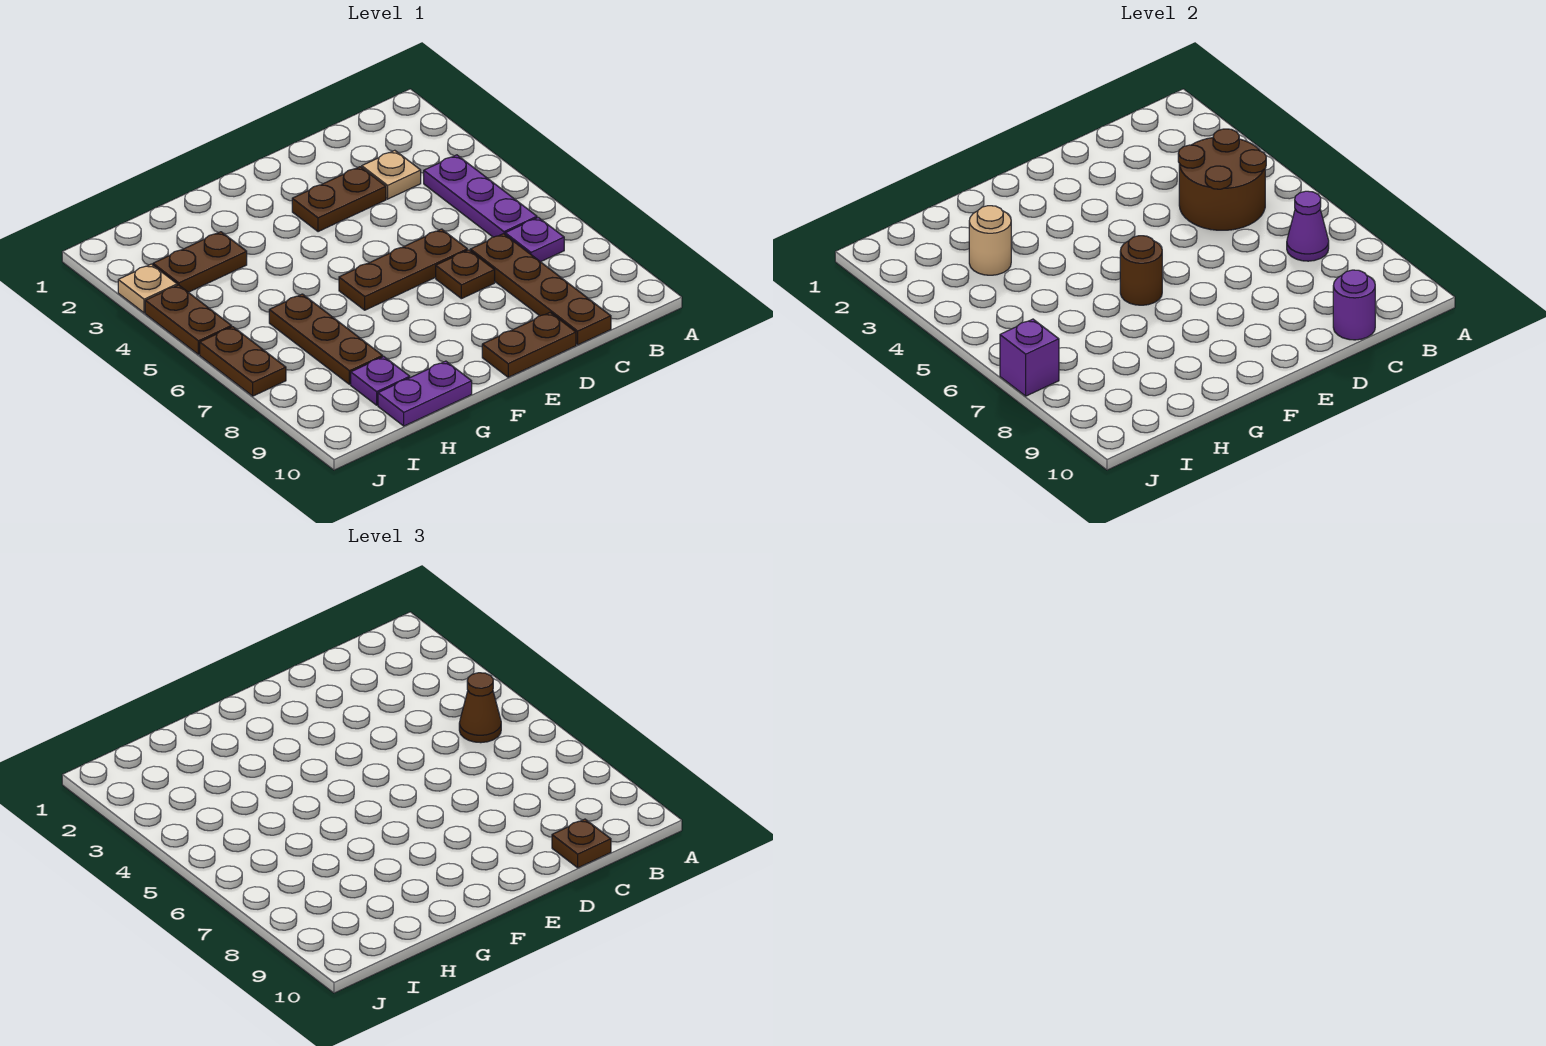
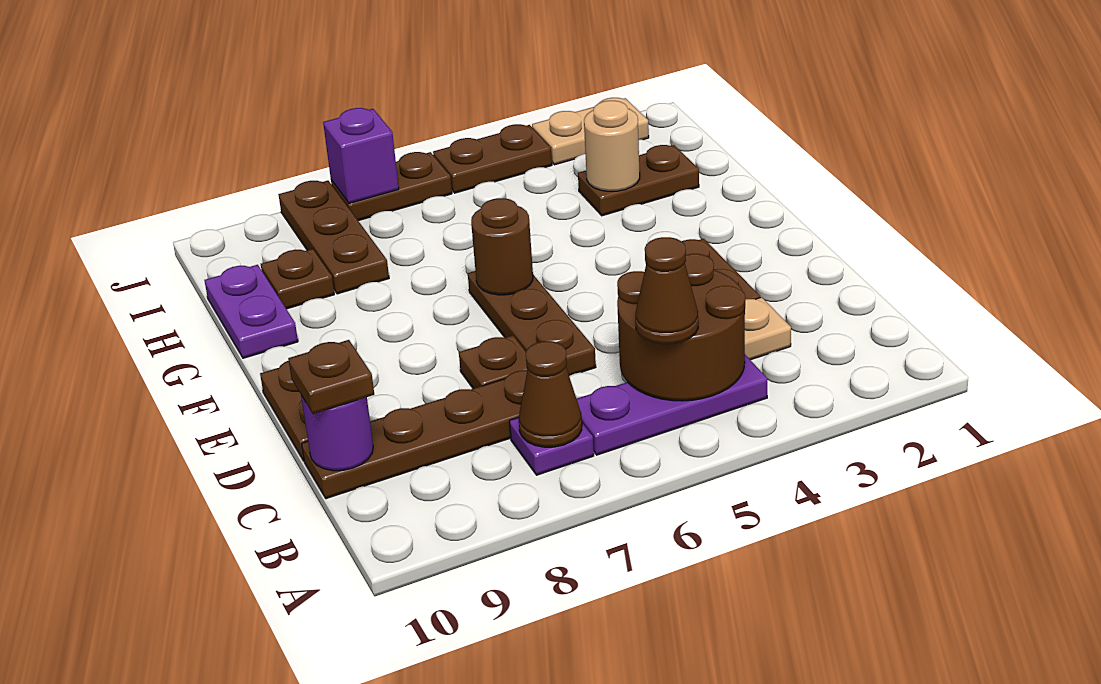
purple 1x1 cone [1287,191,1329,261] -> brown 1x1 cone [519,341,582,447]
brown 1x2 plate [153,232,247,292] -> brown 1x2 plate turned to [578,145,699,216]
brown 1x3 plate [269,294,383,384] -> brown 1x3 plate turned to [279,181,389,294]
purple 1x1 plate [351,357,410,405] -> brown 1x1 plate [261,249,334,309]
tan 1x1 plate [118,264,177,313] -> tan 1x2 plate [532,98,649,165]

